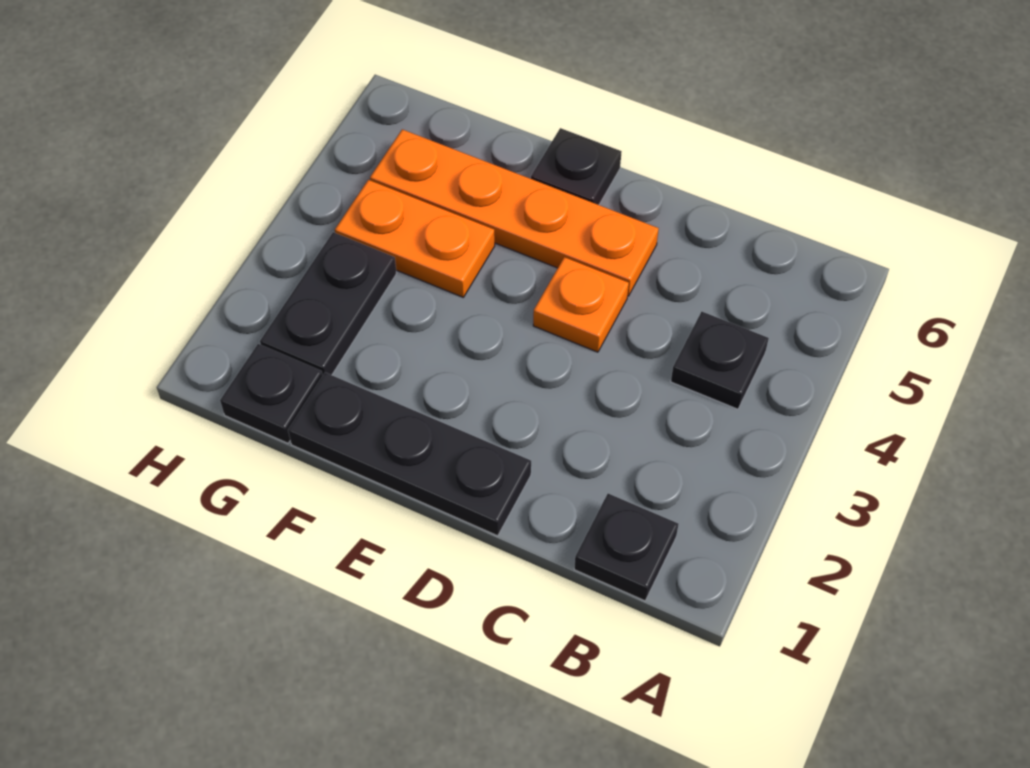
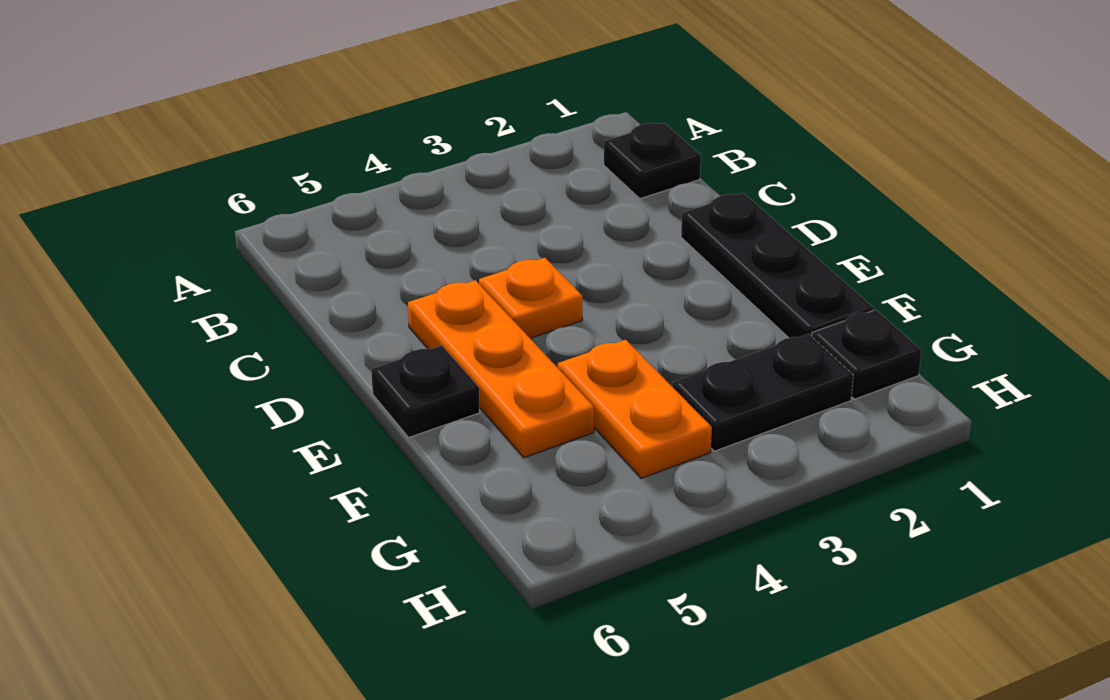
black 1x1 plate [671,312,769,409] -> none
orange 1x4 plate [370,129,659,296] -> orange 1x3 plate [408,280,594,458]

